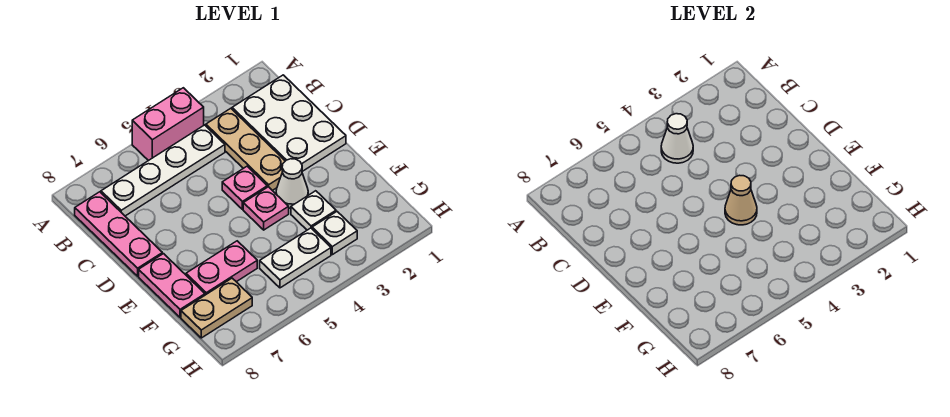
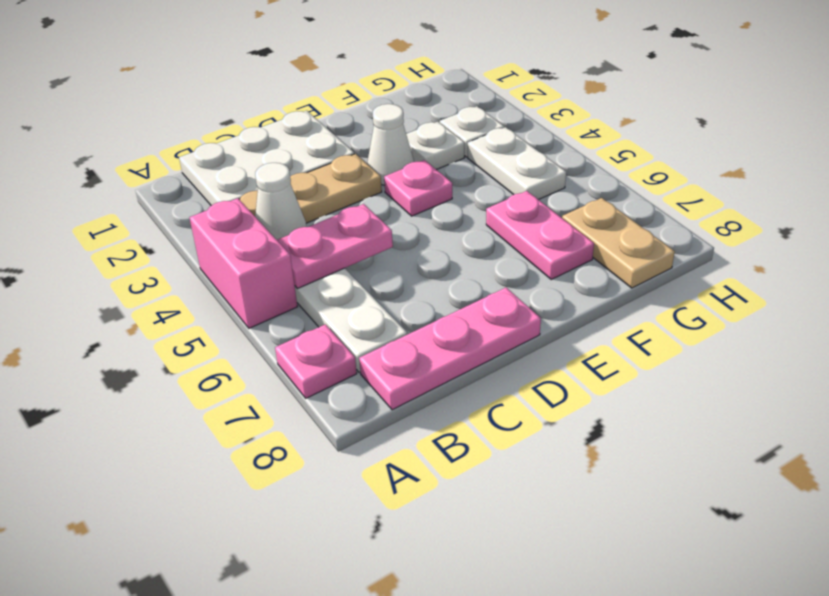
pink 1x1 plate [222,166,267,209] -> pink 1x1 plate moved to [275,324,357,398]
tan 1x1 cone [725,175,757,225] -> none
pink 1x2 plate [139,254,205,317] -> pink 1x2 plate moved to [277,204,393,289]

